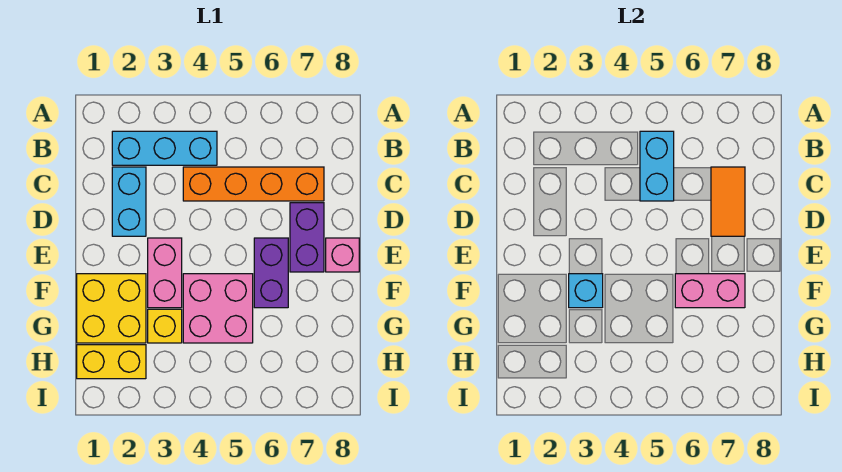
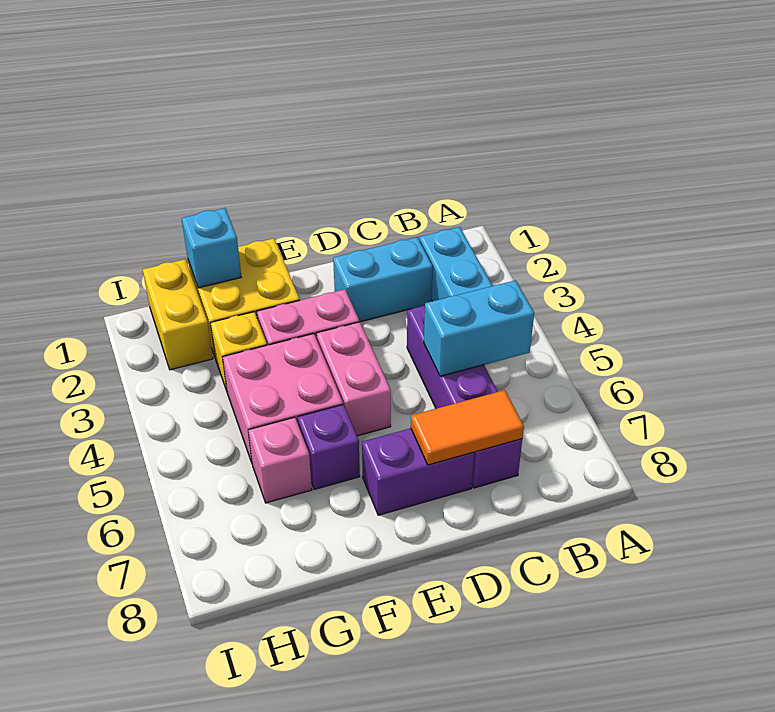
orange 1x4 brick [183,167,324,201] -> purple 1x4 brick [407,306,522,488]
purple 1x2 brick [254,238,288,308] -> purple 1x1 brick [298,404,360,489]
pink 1x1 brick [326,238,359,272] -> pink 1x1 brick moved to [248,417,312,503]
cyan 1x1 brick [569,274,603,308] -> cyan 1x1 brick moved to [182,208,241,288]
pink 1x2 brick [675,274,745,308] -> pink 1x2 brick moved to [316,322,391,436]

